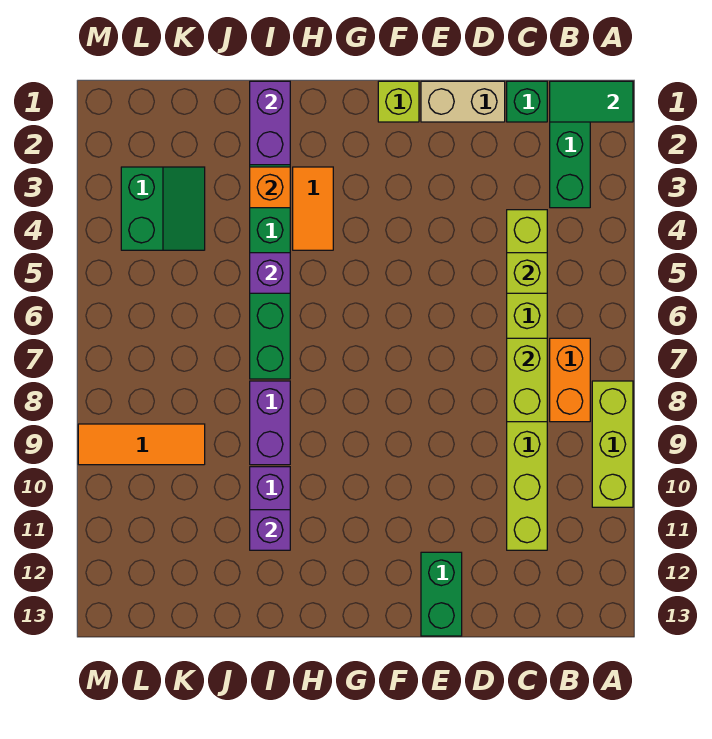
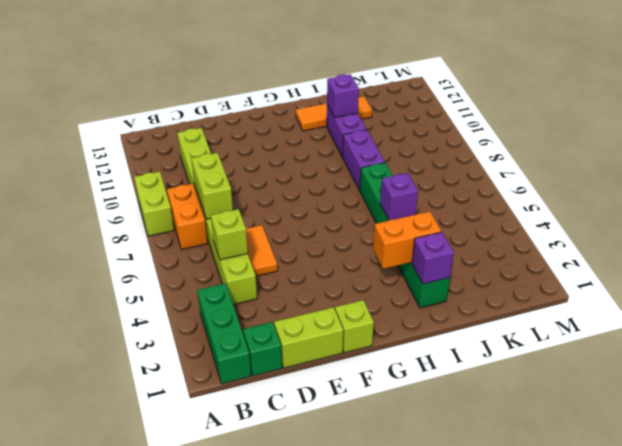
green 1x2 tile [550,81,633,122] -> none
lime 1x3 brick [592,381,633,507] -> lime 1x2 brick [134,172,174,236]
tan 1x2 brick [421,81,505,122] -> lime 1x2 brick [274,307,343,368]
green 1x2 brick [421,552,462,636] -> none
orange 1x2 tile [293,167,333,250] -> orange 1x2 tile moved to [246,225,278,276]
purple 1x2 brick [250,81,290,165] -> purple 1x1 brick [412,232,454,284]
orange 1x1 brick [250,167,290,208] -> orange 1x2 brick [373,212,441,269]
green 2x2 slope [121,167,205,250] -> none
orange 1x3 tile [78,424,205,465] -> orange 1x3 tile moved to [296,96,372,131]

